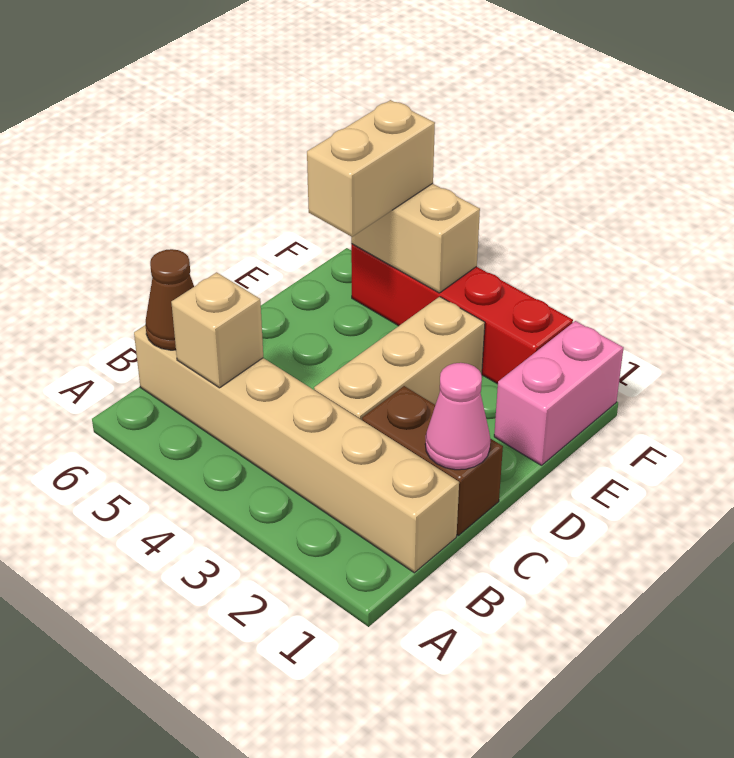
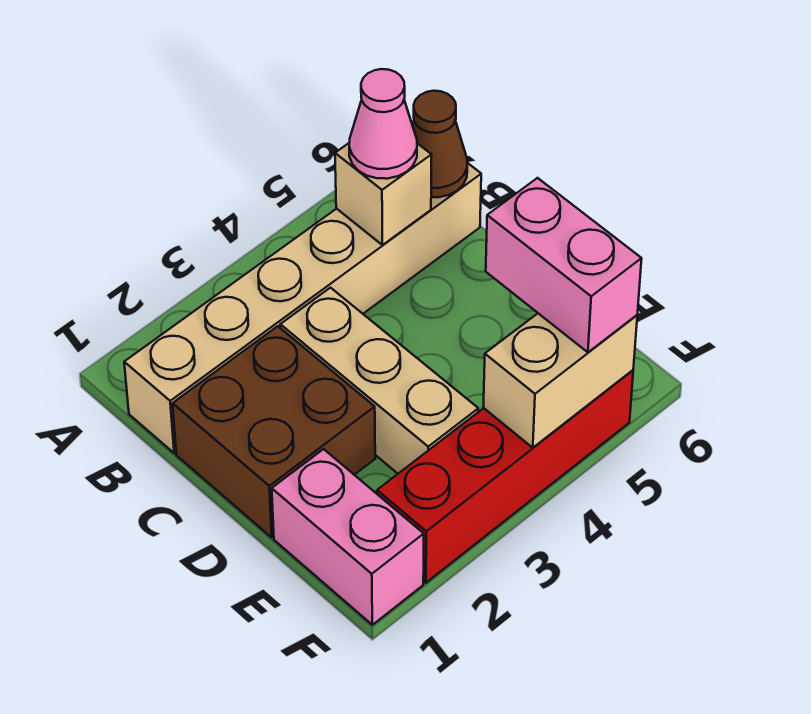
brown 1x2 brick [362,386,503,536] -> brown 2x2 brick [173,326,375,537]
pink 1x1 cone [425,363,490,470] -> pink 1x1 cone moved to [349,69,417,179]
tan 1x2 brick [307,100,435,237] -> pink 1x2 brick [486,178,642,352]

